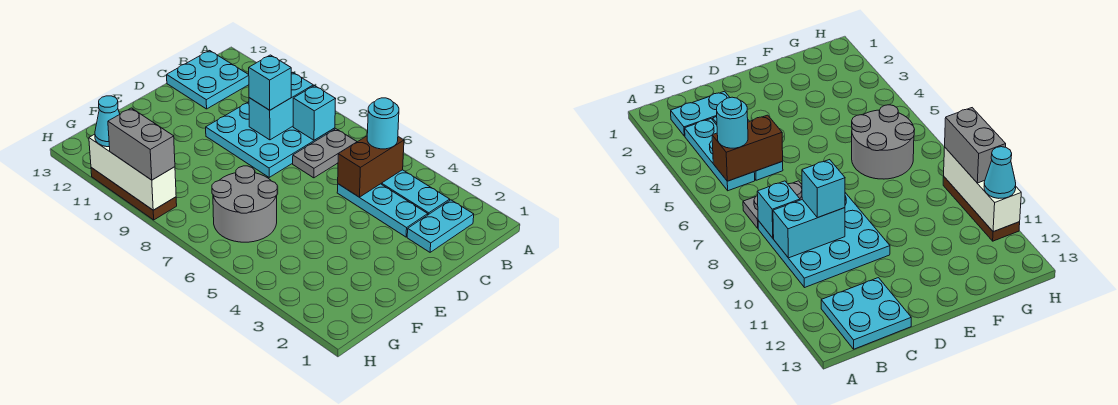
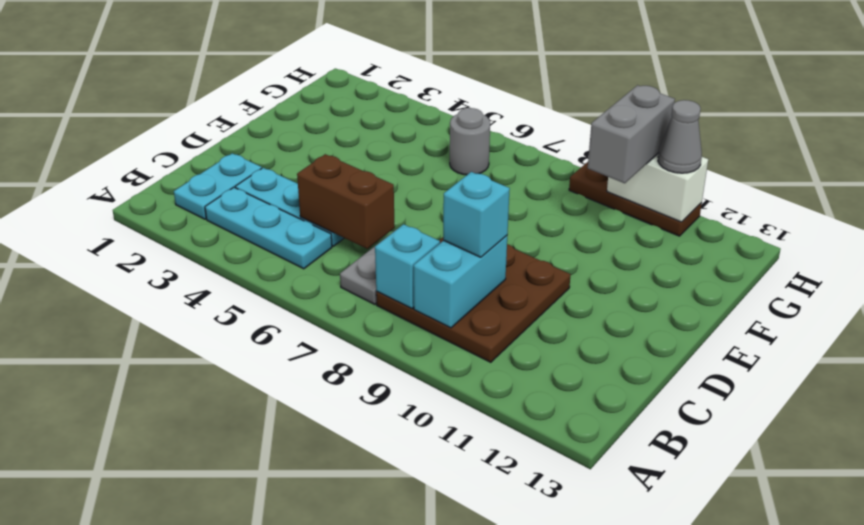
brown 1x2 brick [338,136,404,197] -> brown 1x2 brick turned to [297,154,395,249]
cyan 1x1 round brick [367,98,399,149] -> none
cyan 3x3 plate [206,102,335,177] -> brown 3x3 plate [376,237,571,362]
cyan 2x2 plate [167,51,249,109] -> none
grey 2x2 round brick [212,166,277,242] -> grey 1x1 round brick [450,108,490,175]
white 1x3 brick [89,134,176,210] -> white 1x2 brick [607,153,708,222]
grey 1x2 brick [108,108,175,180] -> grey 1x2 brick turned to [588,85,675,183]
cyan 1x1 cone [95,96,120,147] -> grey 1x1 cone [658,100,702,173]

